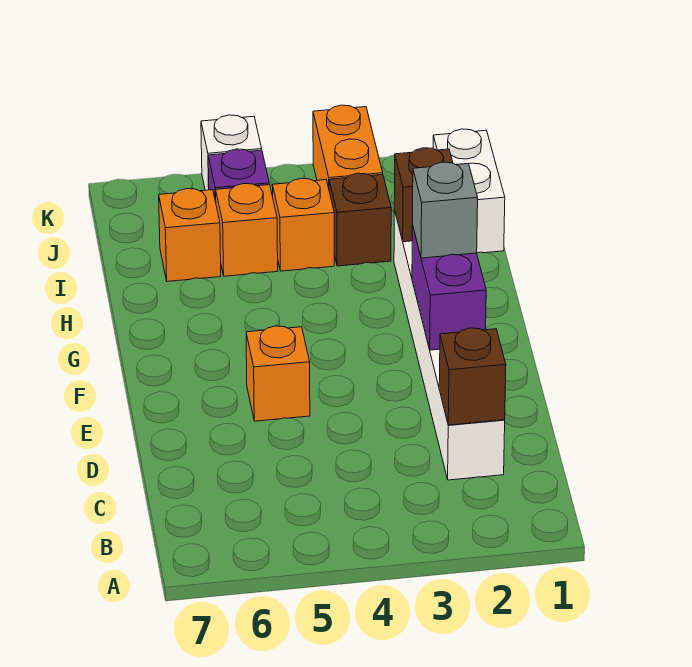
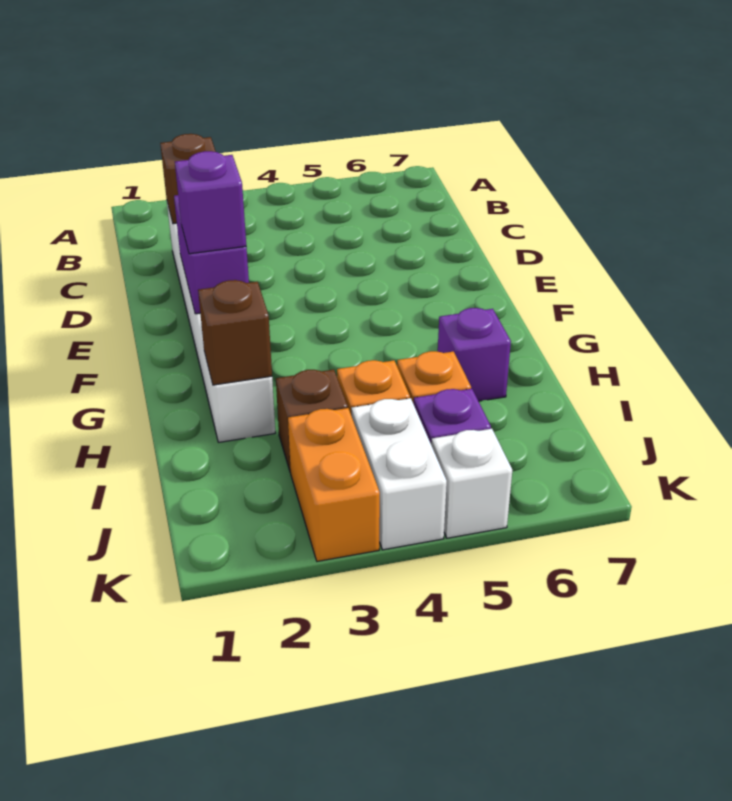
orange 1x1 brick [246,326,310,421] -> none
grey 1x1 brick [413,162,478,258] -> purple 1x1 brick [175,151,246,254]
none -> purple 1x1 brick [438,308,511,401]
white 1x2 brick [433,129,505,253] -> white 1x2 brick moved to [351,398,447,550]
orange 1x1 brick [159,189,221,282] -> none

